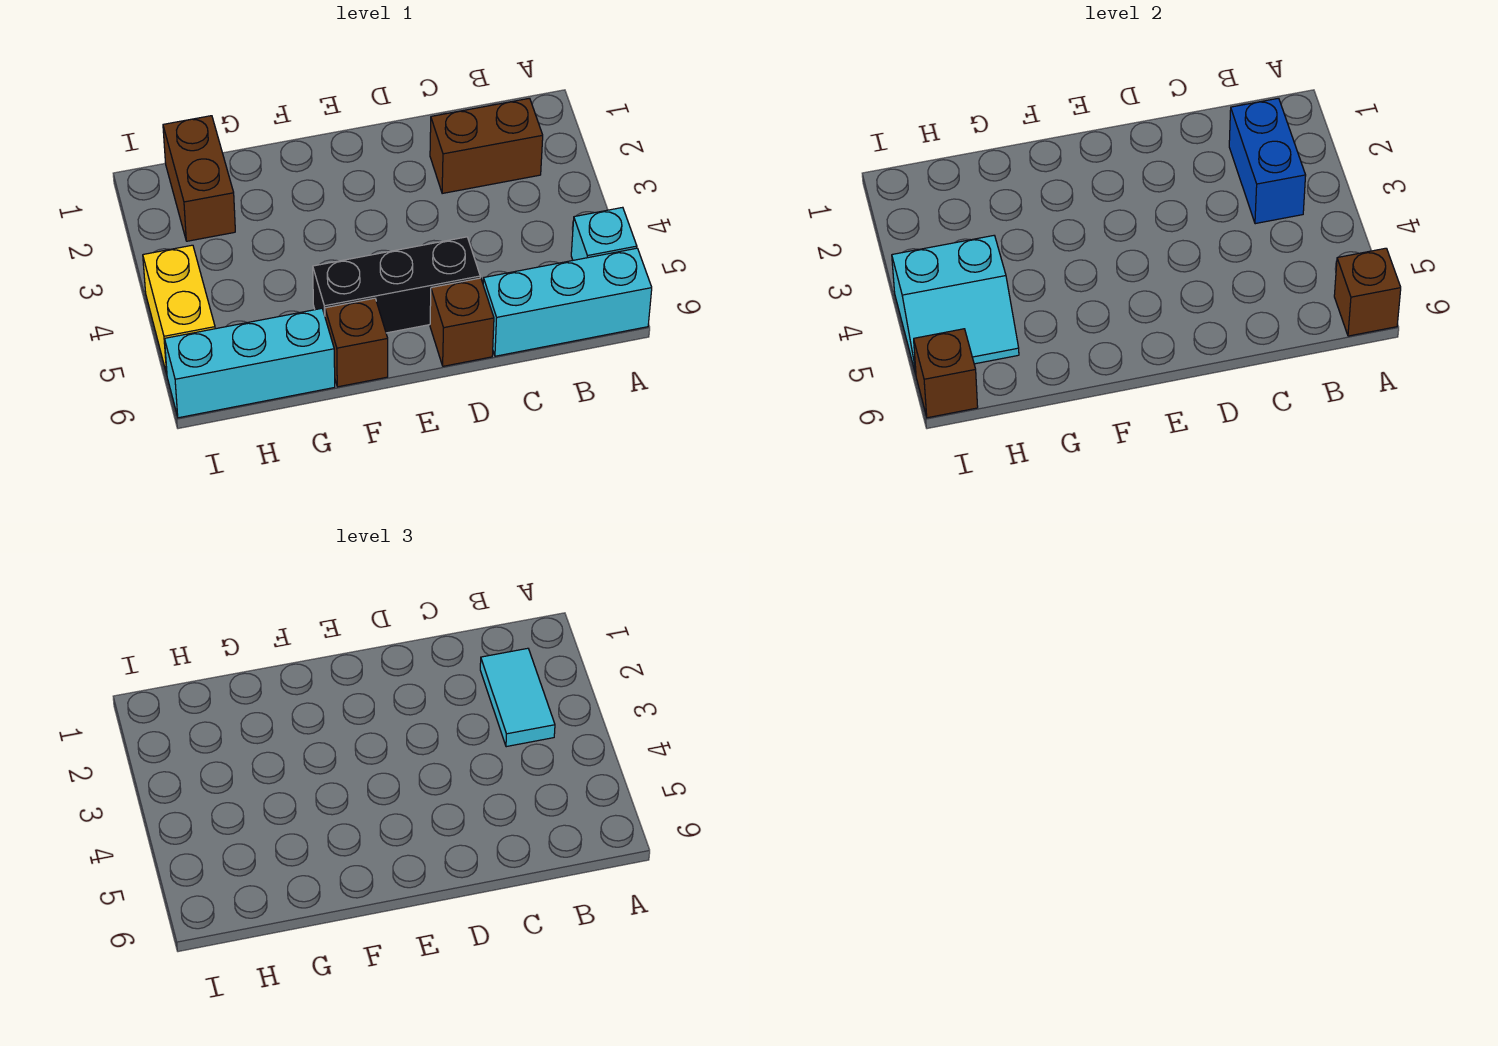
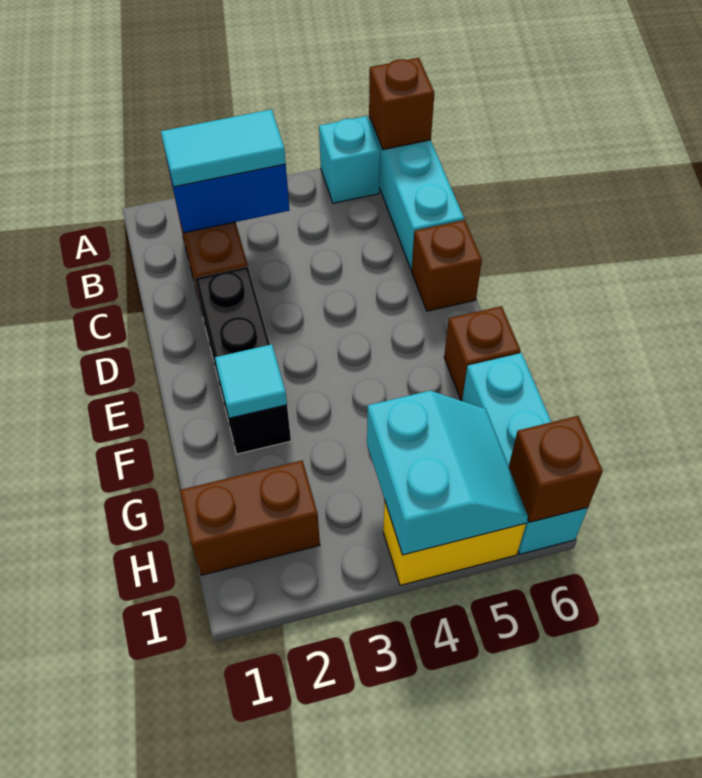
black 1x3 brick [313,237,480,333] -> black 1x3 brick moved to [195,267,291,454]
none -> cyan 1x1 tile [215,344,287,418]

